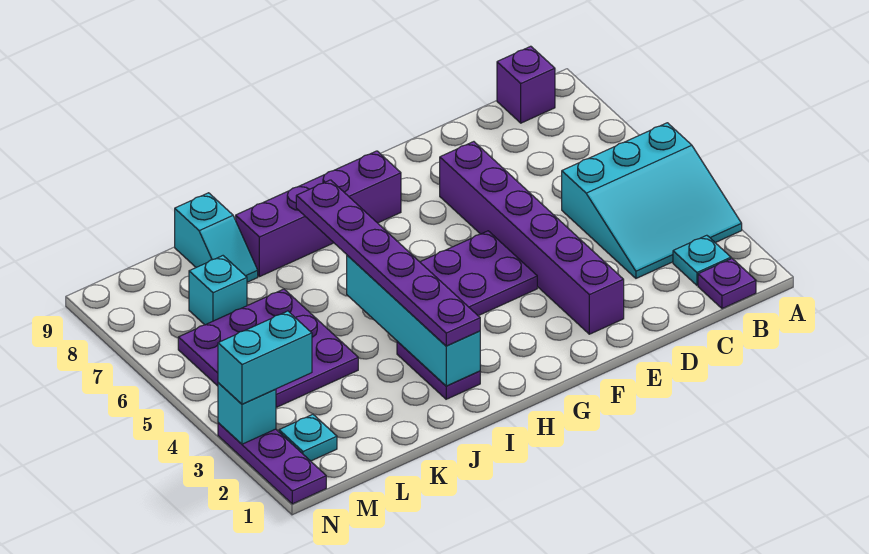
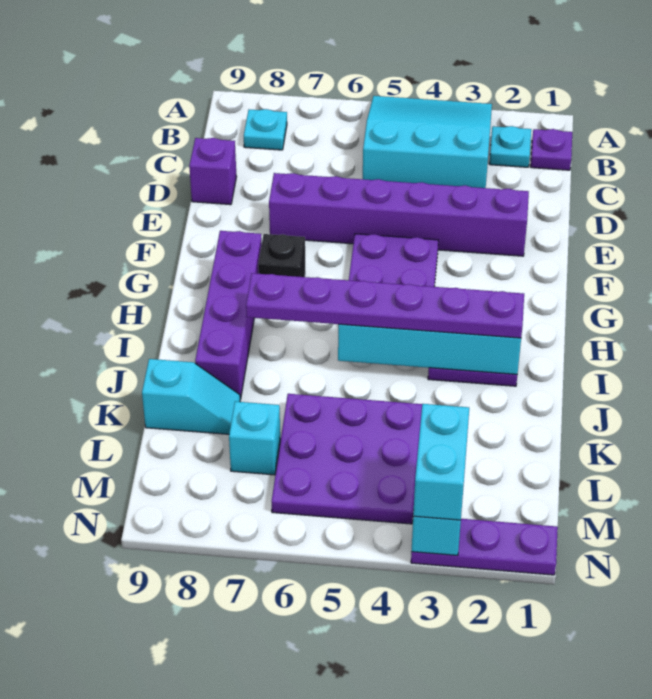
cyan 3x3 slope [562,123,742,278] -> cyan 3x3 slope turned to [363,96,492,188]
purple 1x1 brick [497,46,555,123] -> purple 1x1 brick moved to [189,138,236,205]
none -> black 1x1 brick [258,234,305,277]
cyan 1x1 plate [279,414,337,461] -> cyan 1x1 plate moved to [244,109,287,150]

